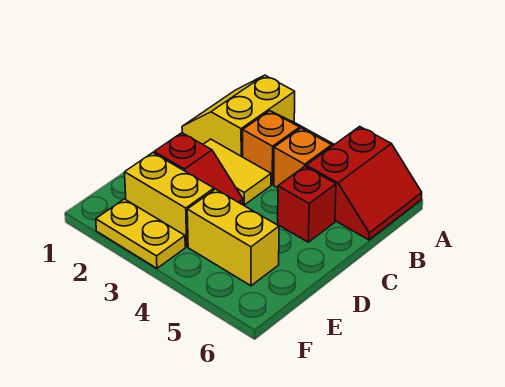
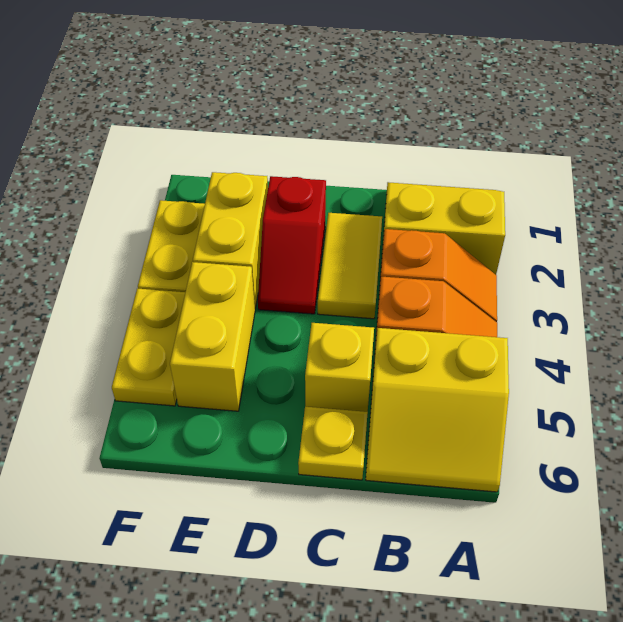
red 2x2 slope [306,126,422,240] -> yellow 2x2 slope [366,328,509,492]
red 1x1 brick [278,167,336,242] -> yellow 1x1 brick [305,323,374,412]
none -> yellow 1x1 plate [298,407,368,480]
none -> yellow 1x2 plate [112,288,185,406]

